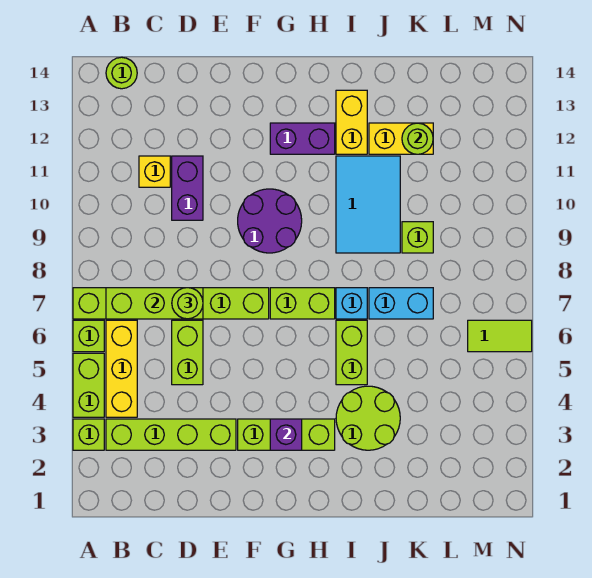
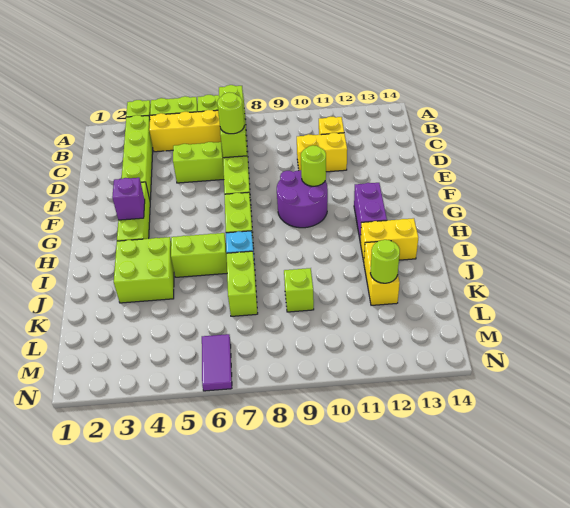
lime 1x1 round brick [106,57,137,89] -> lime 1x1 round brick moved to [301,145,326,186]
purple 1x2 brick [172,156,203,220] -> yellow 1x2 brick [297,133,347,172]
lime 2x2 round brick [336,386,400,450] -> lime 2x2 brick [114,237,174,303]
cyan 2x3 tile [336,156,400,253] -> none
cyan 1x2 brick [369,288,433,319] -> lime 1x2 brick [227,251,258,316]
lime 1x2 tile [468,320,532,352] -> purple 1x2 tile [202,334,232,391]

